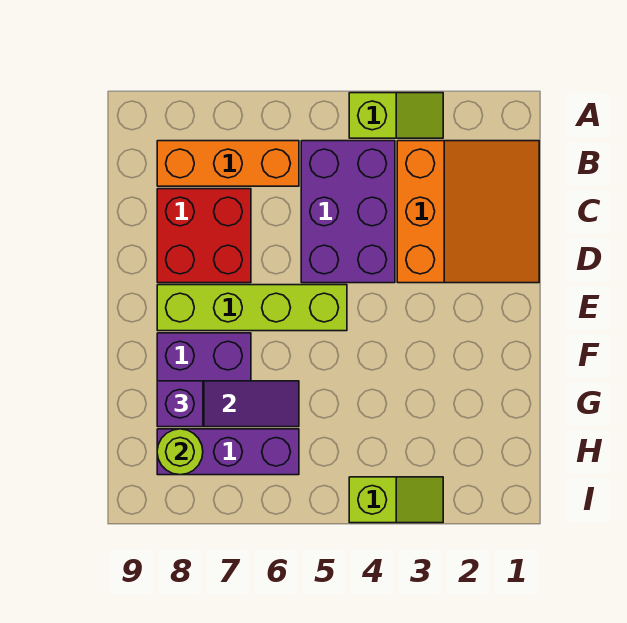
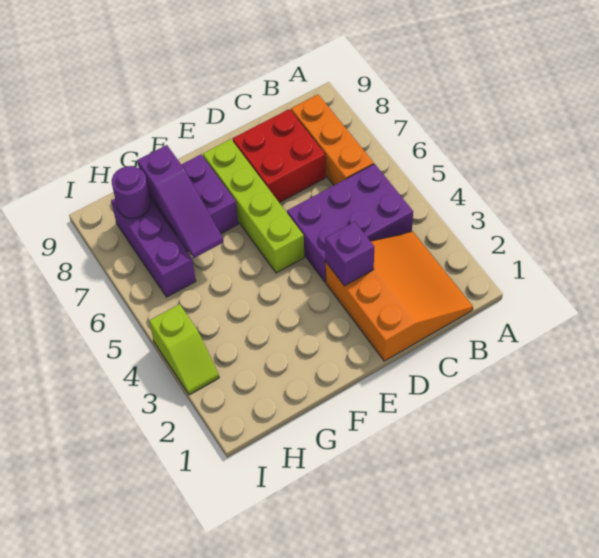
lime 1x2 slope [349,93,443,138] -> none
orange 3x3 slope [397,141,539,283] -> orange 3x3 slope turned to [326,231,473,361]
purple 1x1 brick [157,381,203,427] -> purple 1x1 brick moved to [325,222,374,286]
lime 1x1 round brick [157,429,203,475] -> purple 1x1 round brick [112,166,151,218]

